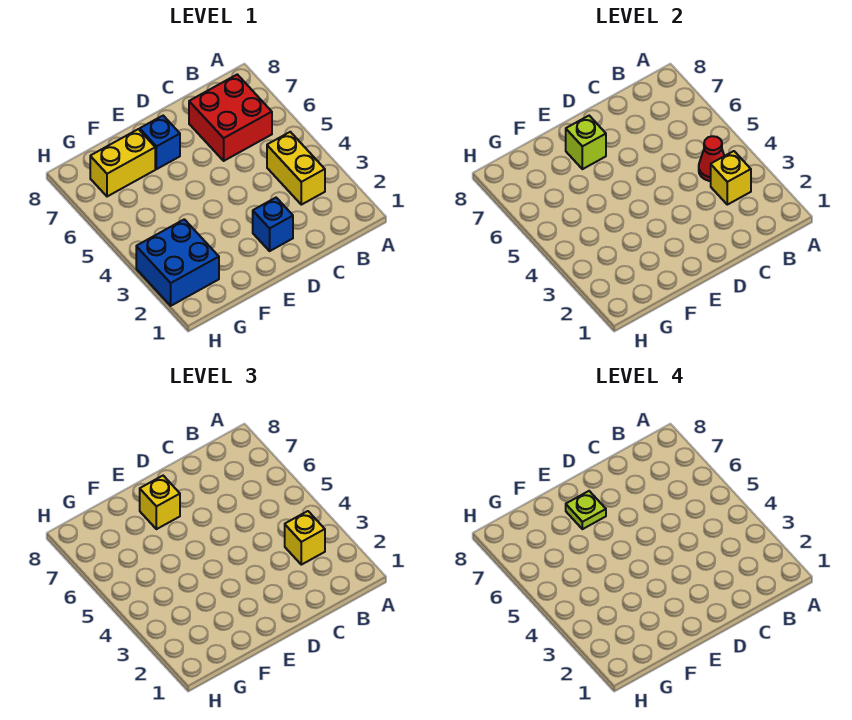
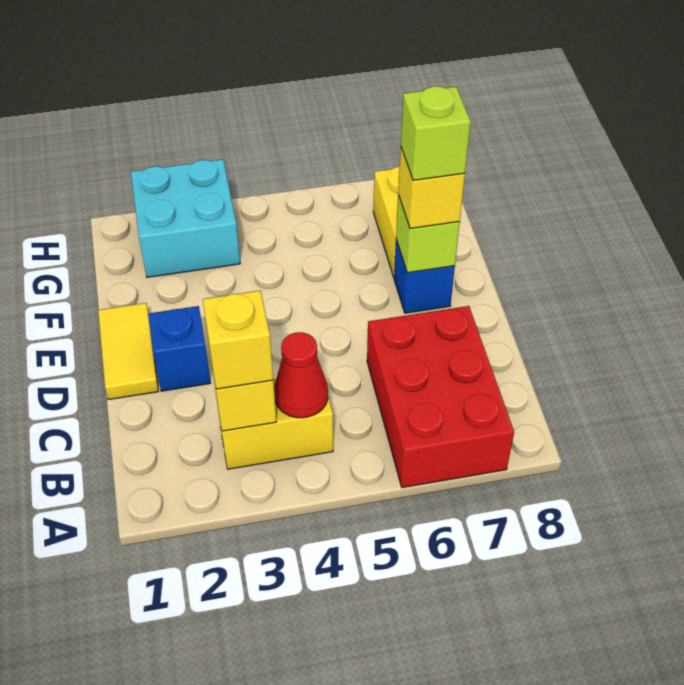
red 2x2 brick [189,74,272,161] -> red 2x3 brick [367,306,514,488]
none -> yellow 1x2 tile [98,303,158,400]
lime 1x1 plate [566,491,606,529] -> lime 1x1 brick [401,86,471,180]
blue 2x2 brick [136,219,219,306] -> cyan 2x2 brick [131,159,240,277]

